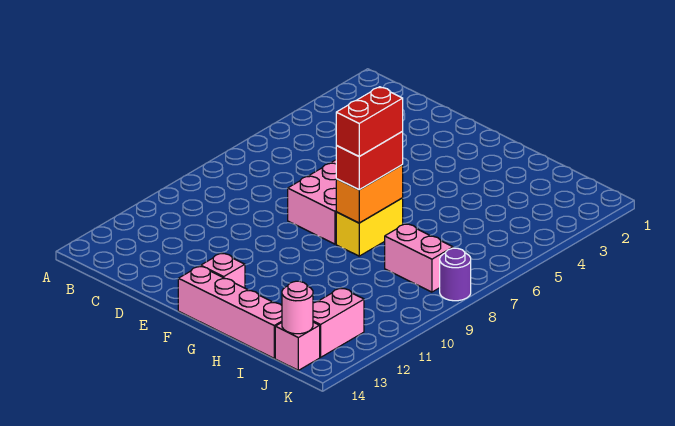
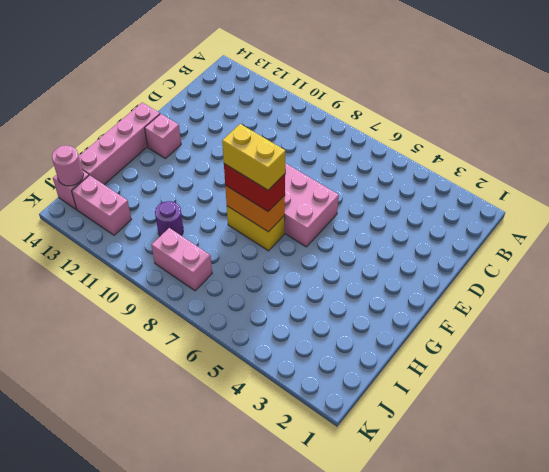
red 1x2 brick [336,87,403,156] -> yellow 1x2 brick [222,124,285,190]
pink 1x2 brick [385,224,453,292] -> pink 1x2 brick turned to [152,228,212,291]
purple 1x1 round brick [440,248,471,301] -> purple 1x1 round brick moved to [155,201,183,236]

